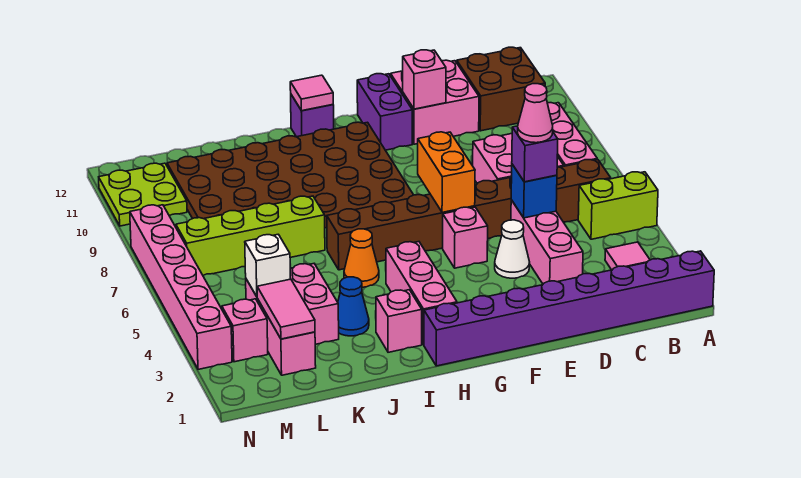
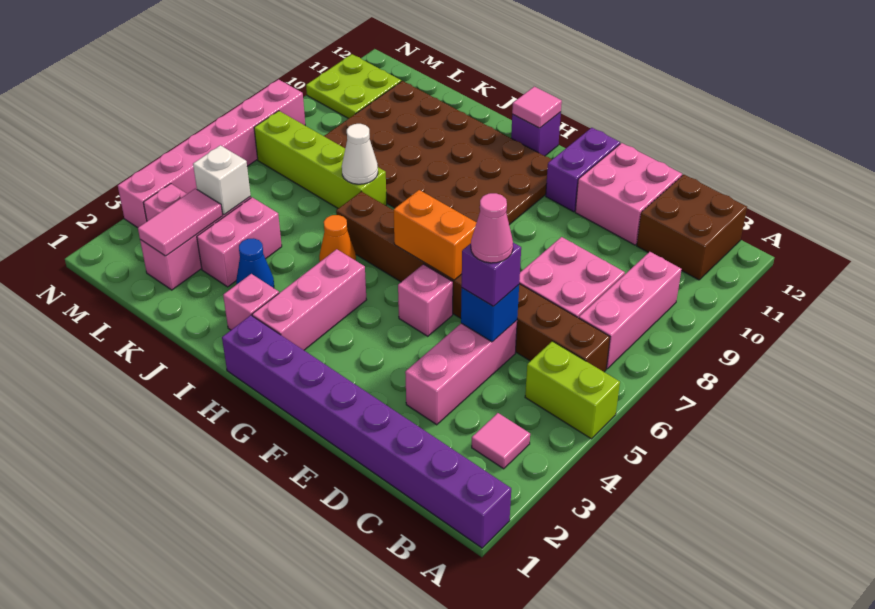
white 1x1 cone [495,220,530,278] -> white 1x1 cone moved to [342,124,378,184]
pink 1x1 brick [403,50,446,109] -> none
orange 1x2 brick [418,132,475,213] -> orange 1x2 brick turned to [394,190,477,280]

